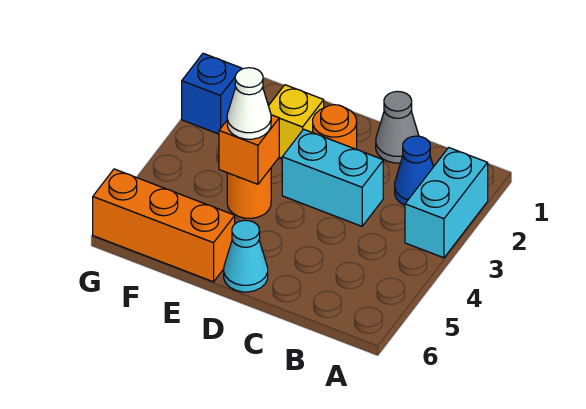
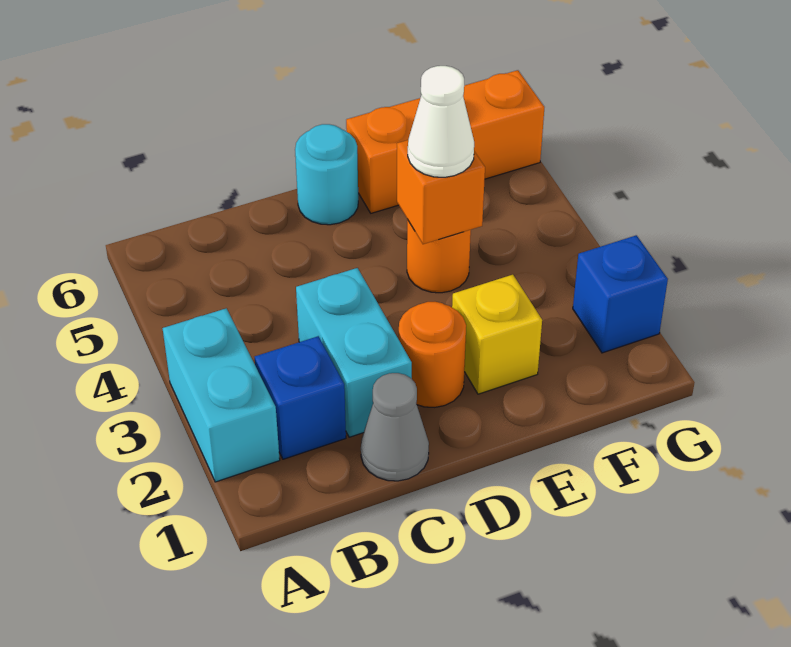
blue 1x1 cone [395,136,433,205] -> blue 1x1 brick [255,336,346,459]
cyan 1x2 brick [282,129,383,226] -> cyan 1x2 brick turned to [296,268,412,437]
cyan 1x1 cone [224,220,268,292] -> cyan 1x1 round brick [295,124,358,225]

